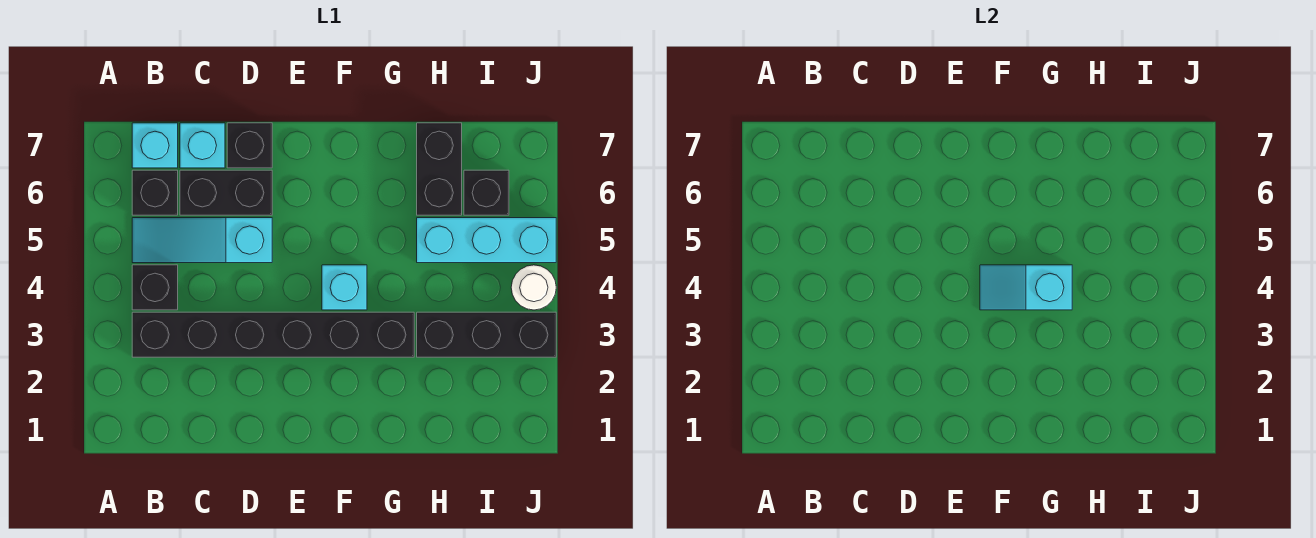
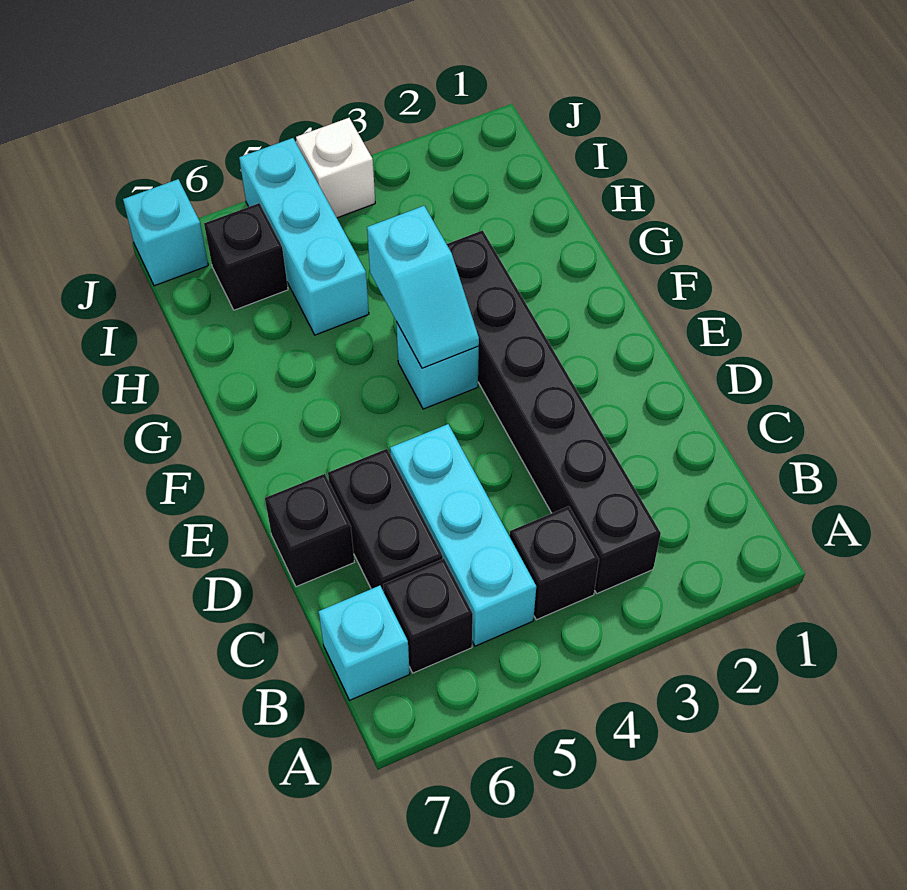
cyan 1x3 slope [132,218,272,263] -> cyan 1x3 brick [390,424,536,646]
cyan 1x1 brick [180,123,225,168] -> cyan 1x1 brick moved to [123,179,208,286]
black 1x3 brick [417,312,556,357] -> none
black 1x2 brick [417,123,462,215] -> none
white 1x1 round brick [511,265,556,310] -> white 1x1 brick [296,118,375,218]

